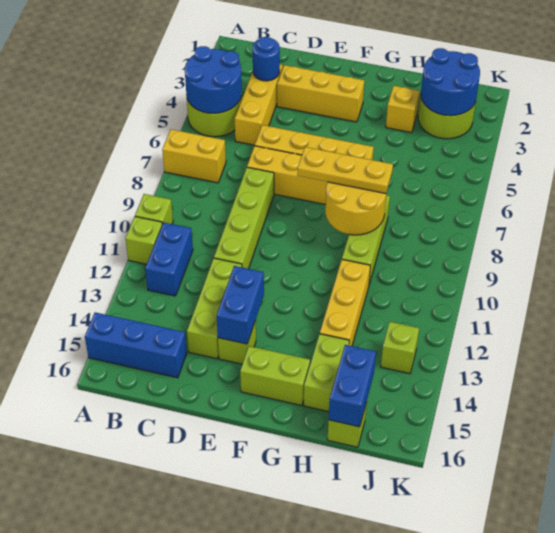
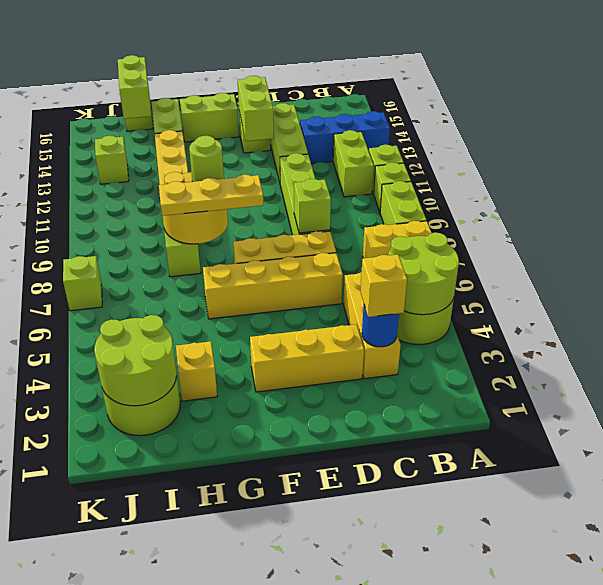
blue 2x2 round brick [185,46,242,113] -> lime 2x2 round brick [388,233,459,315]
none -> lime 1x2 brick [380,181,426,225]
blue 1x3 brick [85,312,187,378] -> blue 1x3 brick moved to [300,111,390,164]
blue 1x2 brick [145,223,193,296] -> lime 1x2 brick [333,130,374,197]
none -> yellow 1x1 brick [360,255,407,317]
none -> lime 1x1 brick [294,179,331,233]
blue 1x2 brick [217,266,264,344] -> lime 1x2 brick [238,76,274,141]
none -> lime 1x1 round brick [189,136,224,182]
blue 2x2 round brick [421,48,480,116] -> lime 2x2 round brick [94,315,177,406]
blue 1x2 brick [329,345,376,427] -> lime 1x2 brick [118,55,151,119]
none -> lime 1x1 brick [63,256,102,311]

